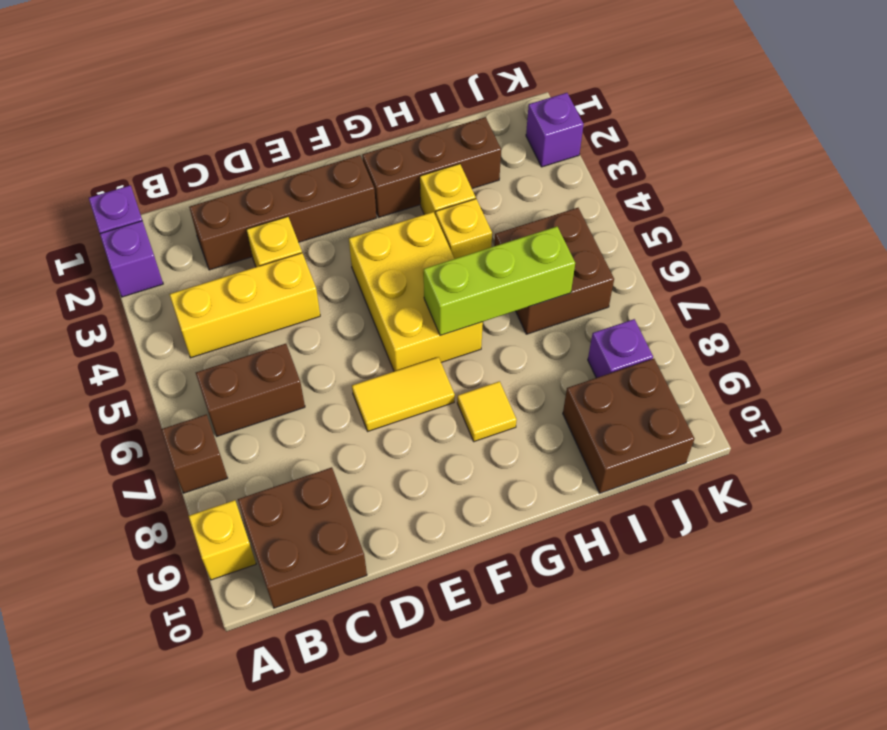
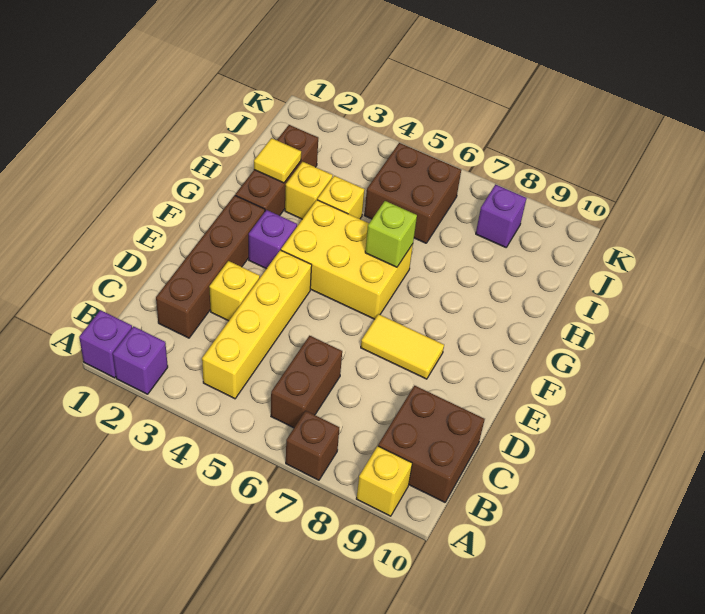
yellow 1x3 brick [169,253,320,358] -> yellow 1x4 brick [202,250,312,399]
yellow 1x2 tile [352,357,455,431] -> yellow 1x2 tile turned to [361,314,444,379]
lime 1x3 brick [424,227,575,336] -> lime 1x1 brick [365,201,417,267]
yellow 1x1 tile [457,381,517,442] -> yellow 1x1 tile moved to [254,138,301,183]
brown 2x2 brick [563,359,694,493] -> none
purple 1x1 brick [526,93,584,167] -> purple 1x1 brick moved to [249,210,297,269]

